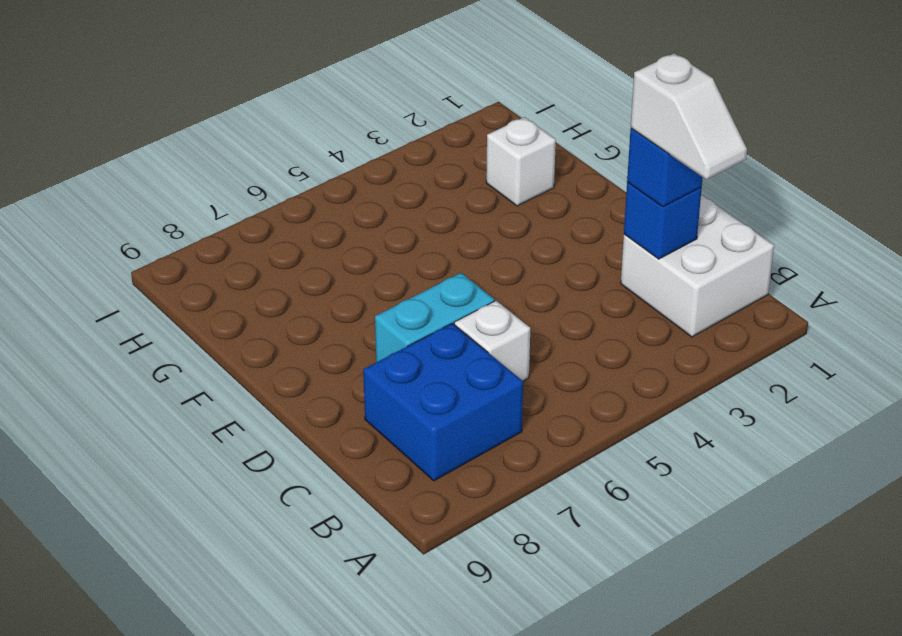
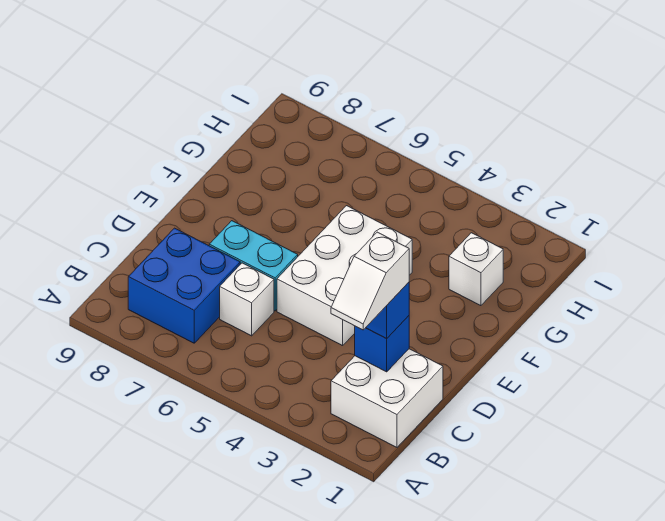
none -> white 2x3 brick [277,206,412,346]

